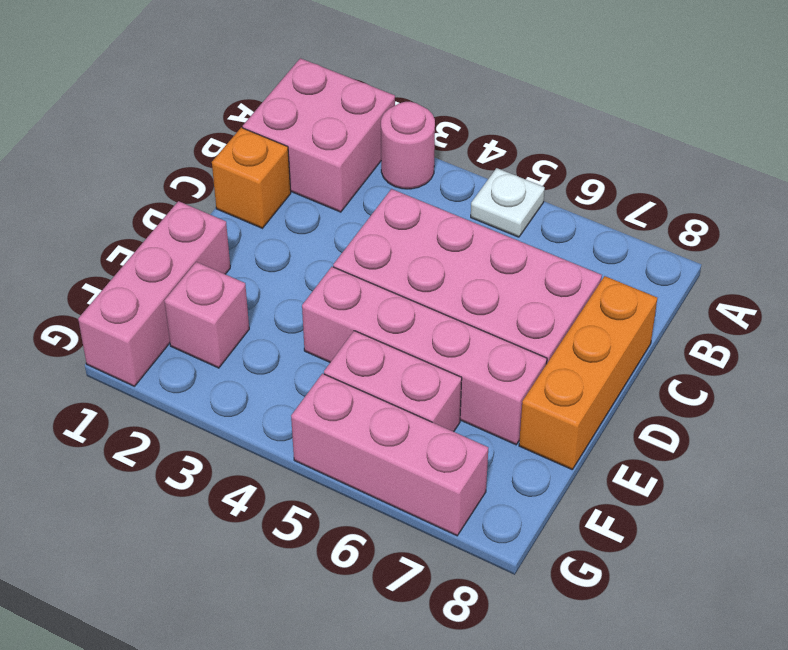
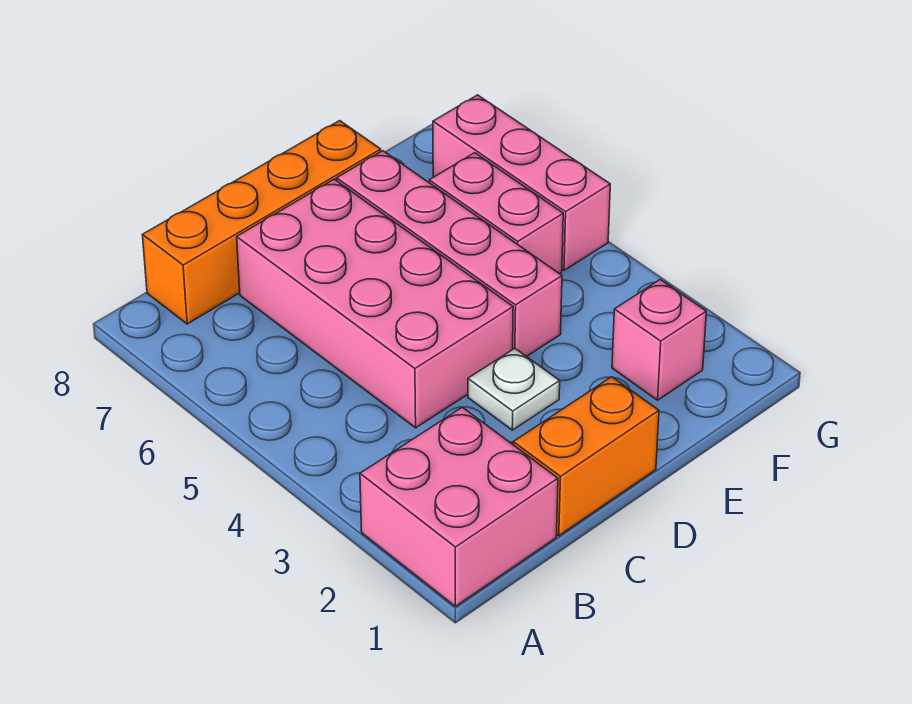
pink 1x1 round brick [381,102,435,189] -> none
white 1x1 plate [471,168,545,237] -> white 1x1 plate moved to [468,348,560,430]
orange 1x1 brick [212,128,291,228] -> orange 1x2 brick [513,377,659,536]
orange 1x3 brick [519,276,657,469] -> orange 1x4 brick [143,121,381,324]
pink 1x3 brick [78,201,230,386] -> none

